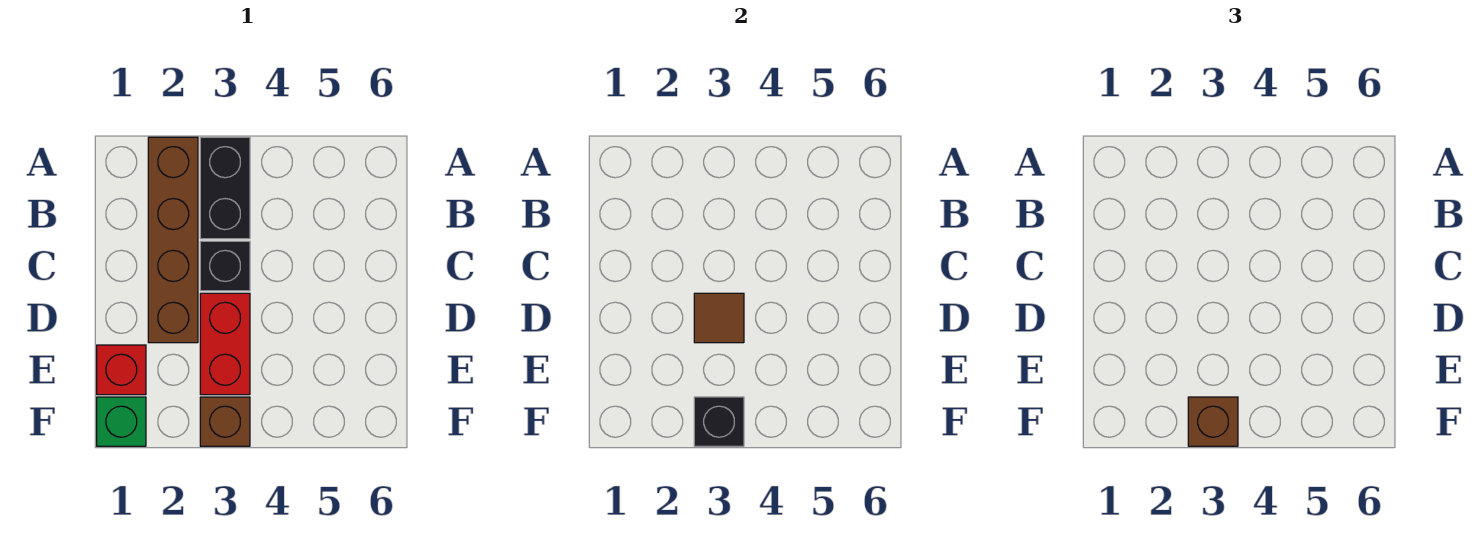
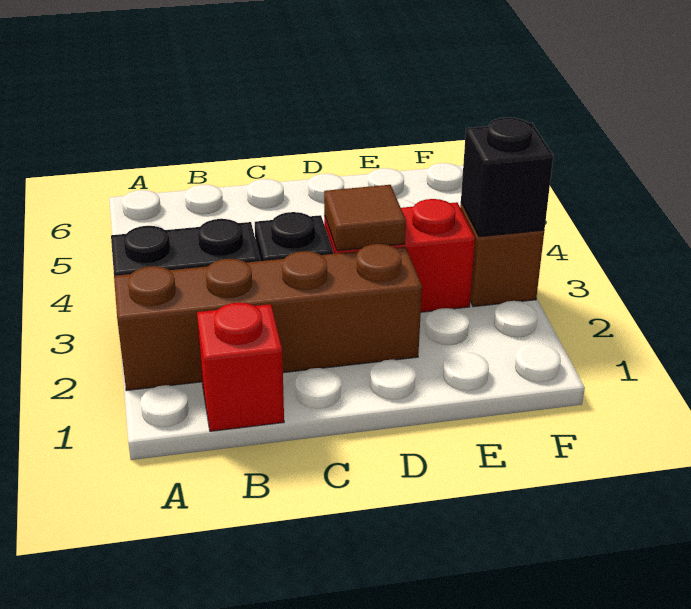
red 1x1 brick [97,345,146,395] -> red 1x1 brick moved to [197,302,284,431]
green 1x1 brick [97,397,146,446] -> none
brown 1x1 brick [1188,397,1238,446] -> none

